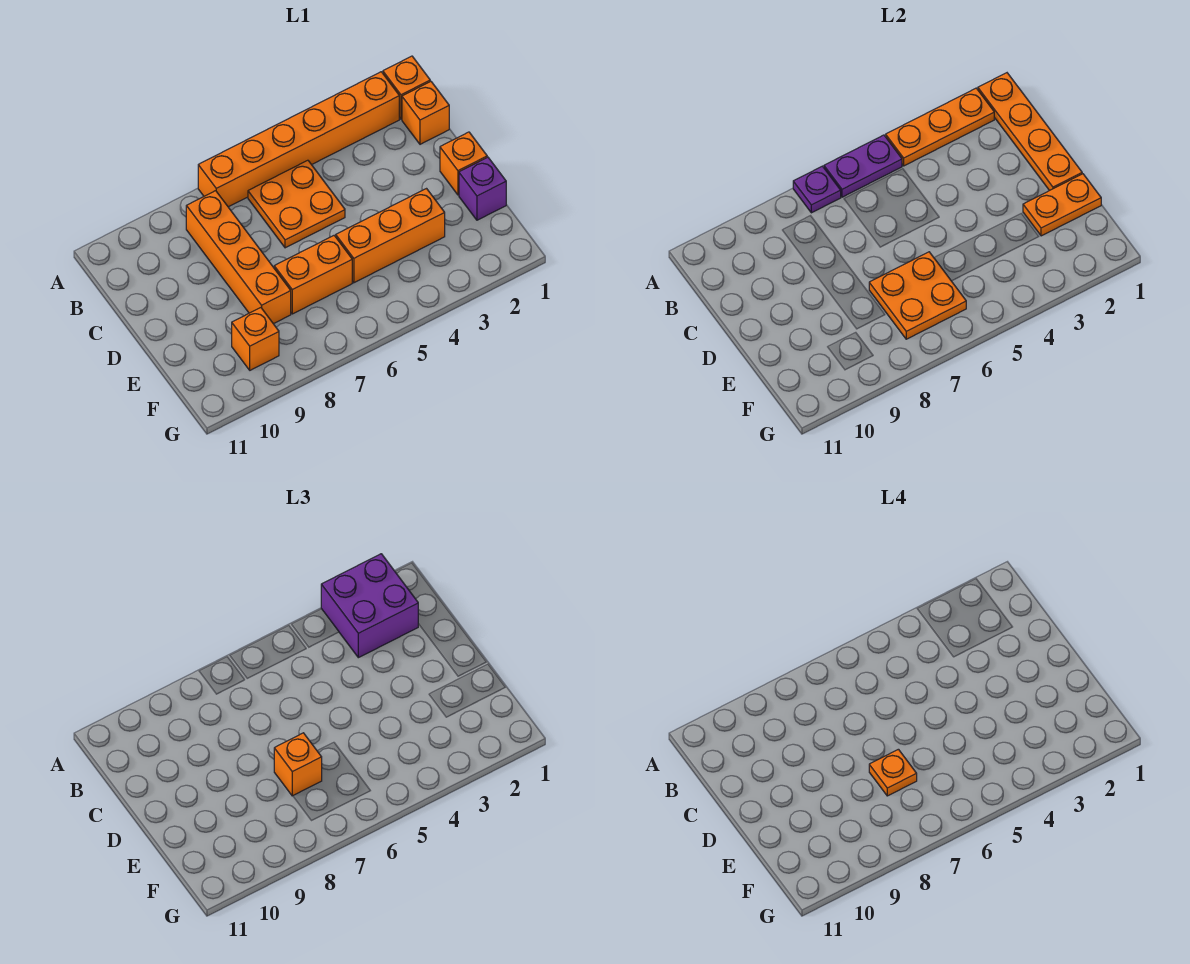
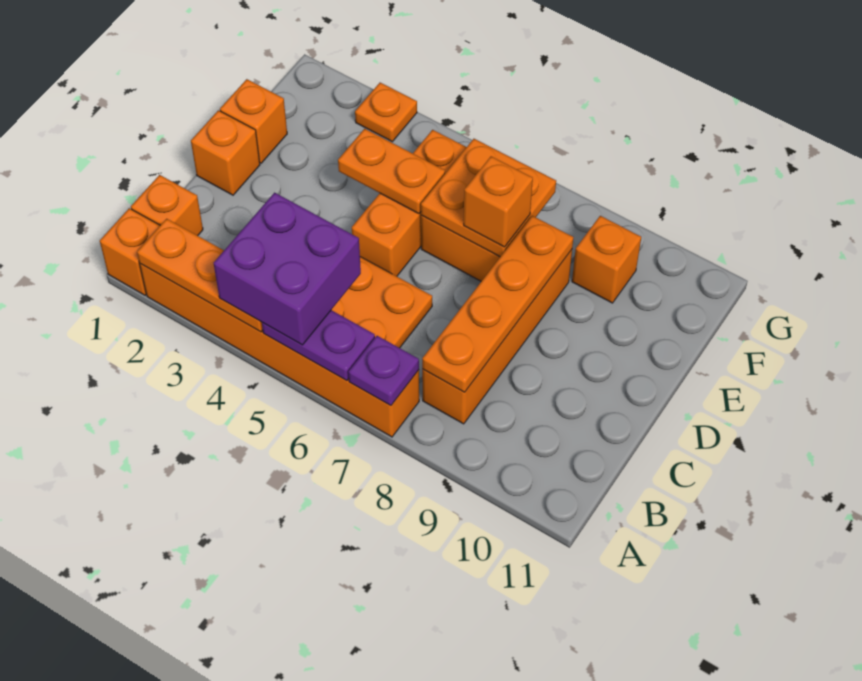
orange 1x4 plate [978,73,1082,191] -> orange 1x4 plate moved to [422,216,574,392]
purple 2x2 brick [321,554,418,658] -> purple 2x2 brick moved to [214,193,361,345]
purple 1x1 brick [459,157,506,220] -> orange 1x1 brick [220,79,287,163]
orange 1x2 plate [1023,174,1101,236] -> orange 1x2 plate moved to [338,129,445,214]
orange 1x3 brick [336,189,445,283] -> orange 1x3 brick turned to [352,130,466,276]
orange 1x1 plate [869,749,917,796] -> orange 1x1 plate moved to [355,83,417,142]

